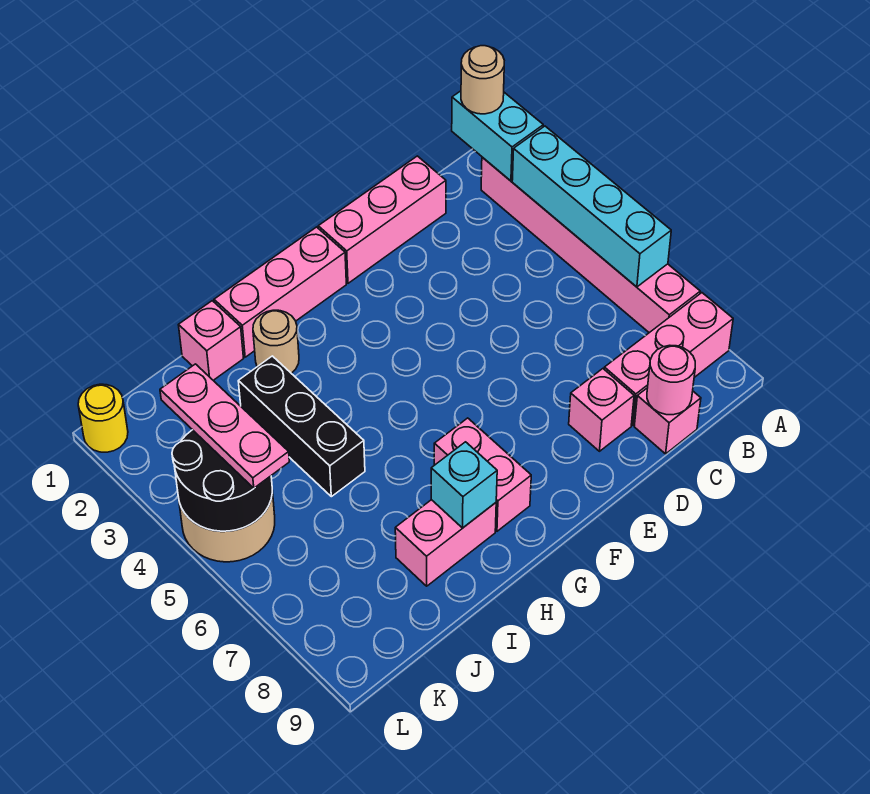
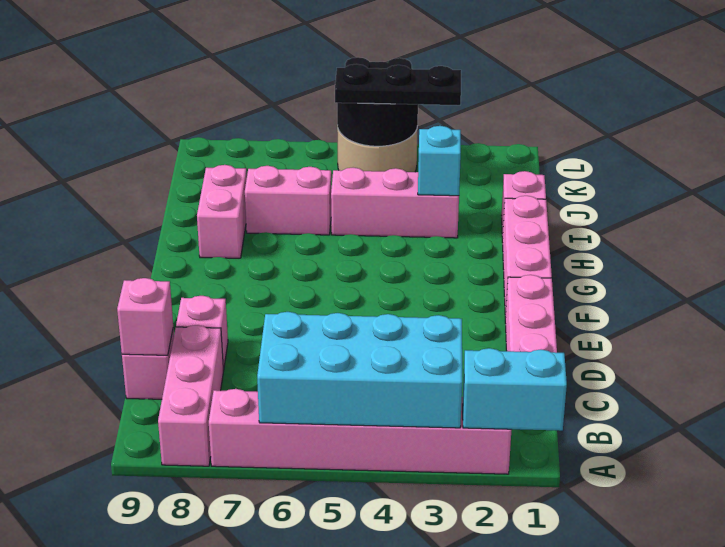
tan 1x1 round brick [461,46,504,114] -> none
cyan 1x4 brick [512,126,671,287] -> cyan 2x4 brick [257,312,462,428]
pink 1x1 round brick [647,345,695,415] -> pink 1x1 brick [117,278,173,355]
pink 1x2 brick [434,418,531,531] -> pink 1x2 brick moved to [245,166,331,235]
tan 1x1 round brick [253,310,299,373] -> none
cyan 1x1 brick [431,442,497,528] -> cyan 1x1 brick moved to [418,126,461,196]
black 1x3 brick [238,356,365,497] -> pink 1x3 brick [331,168,459,238]
pink 1x3 plate [160,364,289,488] -> black 1x3 plate [335,64,461,105]
yellow 1x1 round brick [78,384,128,452] -> none

